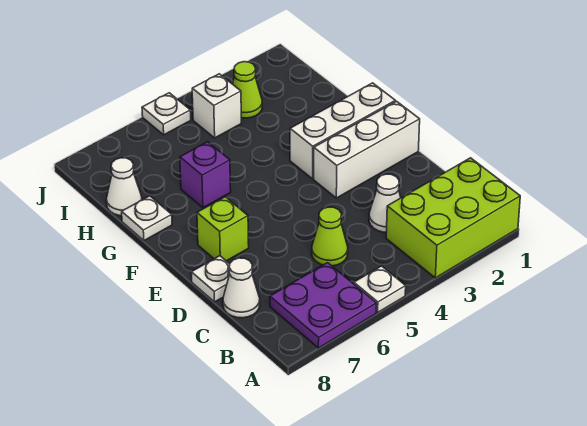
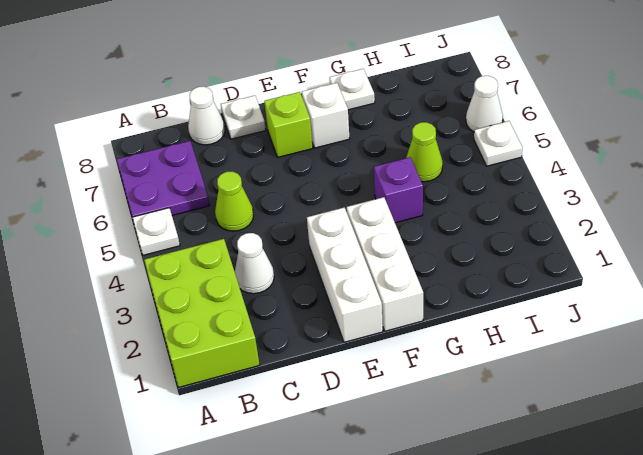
purple 1x1 brick [180,142,231,208] -> purple 1x1 brick moved to [374,157,423,223]
white 1x1 cone [106,158,142,216] -> white 1x1 cone moved to [466,76,503,132]
lime 1x1 cone [233,62,262,118] -> lime 1x1 cone moved to [406,122,443,182]
white 1x1 brick [192,74,241,138] -> white 1x1 brick moved to [302,83,350,148]

